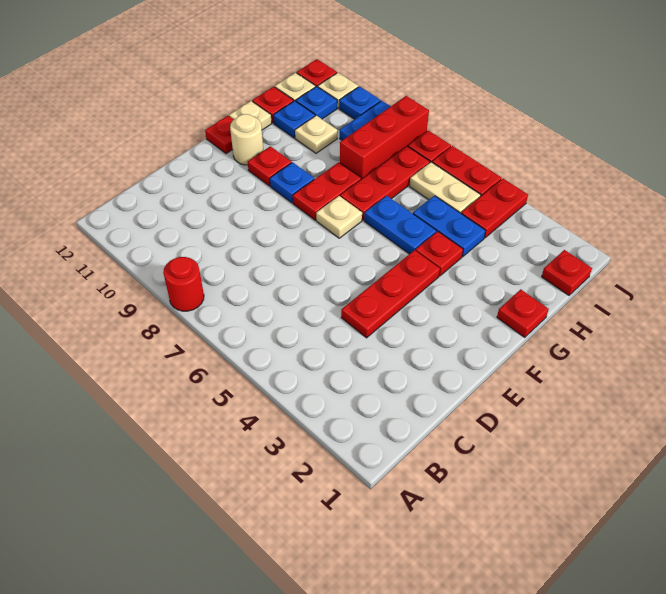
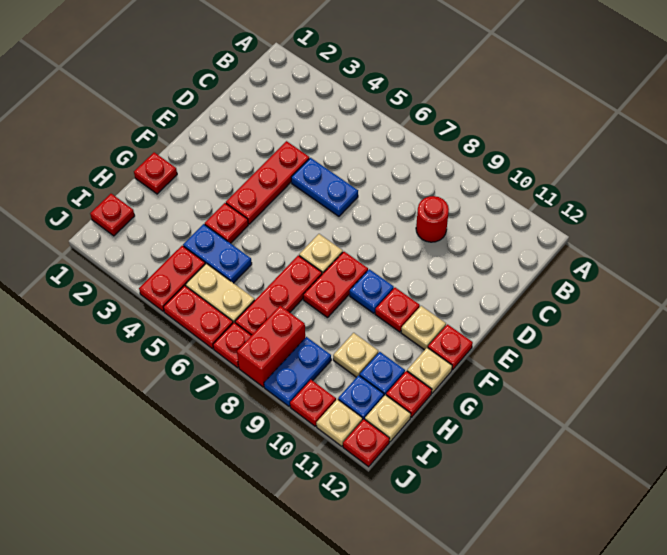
red 1x1 round brick [163,257,204,311] -> red 1x1 round brick moved to [416,196,449,242]
tan 1x1 round brick [230,114,263,165] -> tan 1x1 plate [401,306,446,350]
blue 1x2 plate [364,196,436,254] -> blue 1x2 plate moved to [291,158,358,216]
red 1x3 brick [340,96,429,179] -> red 1x2 brick [237,306,305,387]
blue 1x1 plate [339,86,381,119] -> red 1x1 plate [290,380,336,426]

